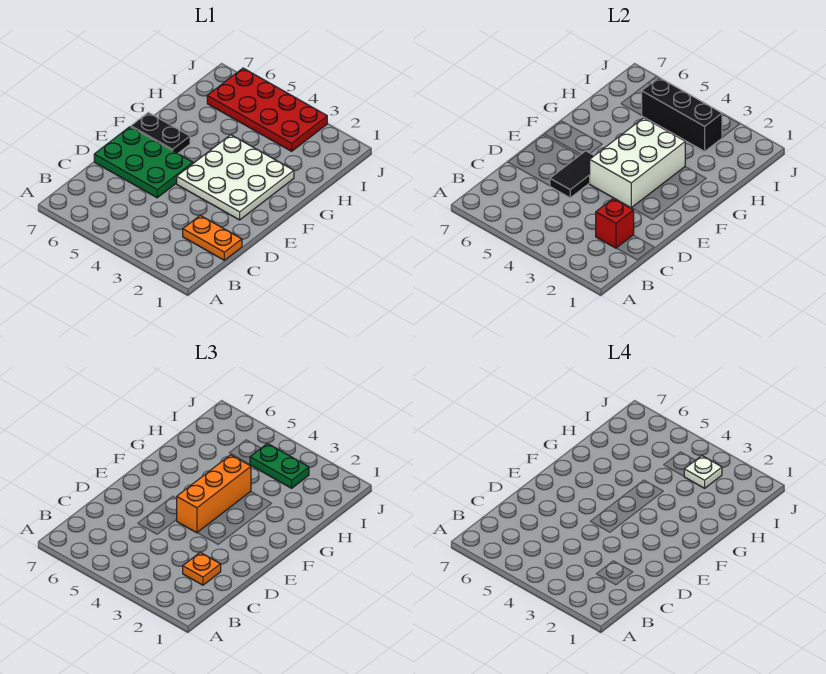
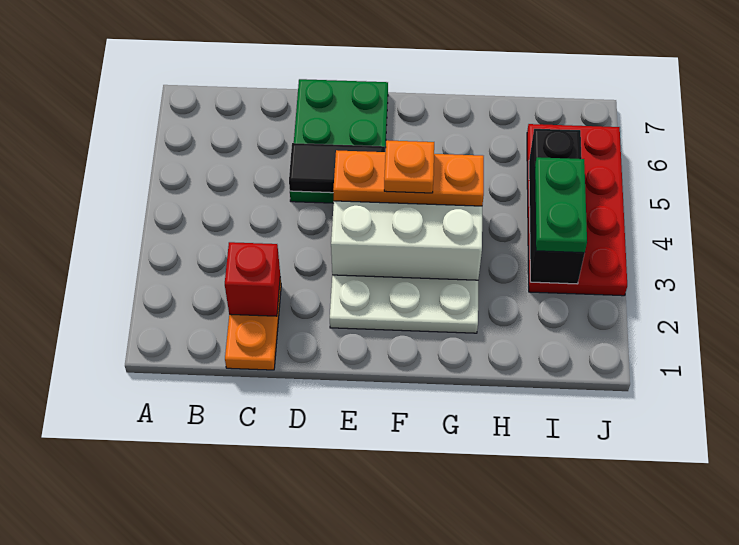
orange 1x1 plate [183,552,221,585] -> orange 1x1 plate moved to [384,140,434,193]
orange 1x3 brick [177,455,251,533] -> orange 1x3 plate [333,150,484,206]
black 1x2 plate [131,112,190,154] -> none
white 1x1 plate [684,456,722,488] -> none

